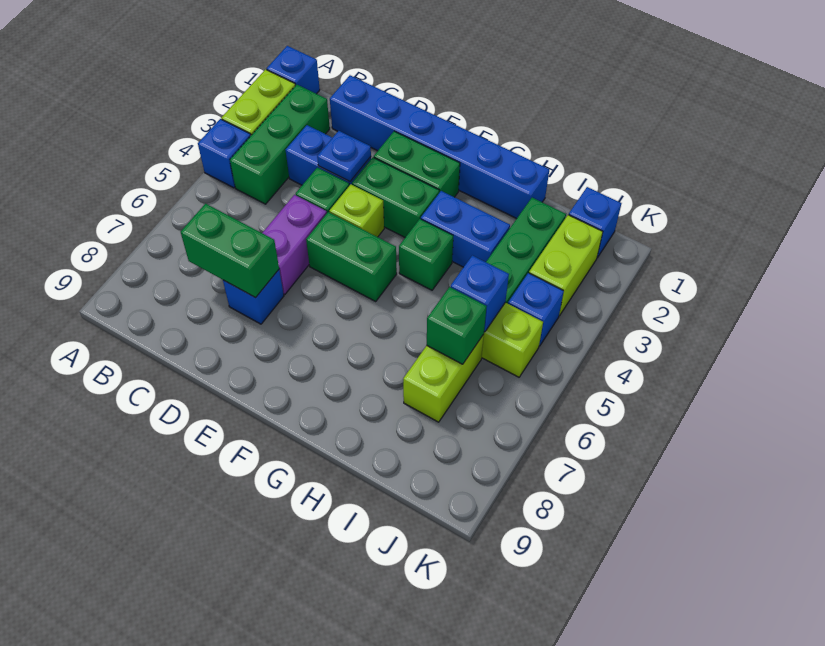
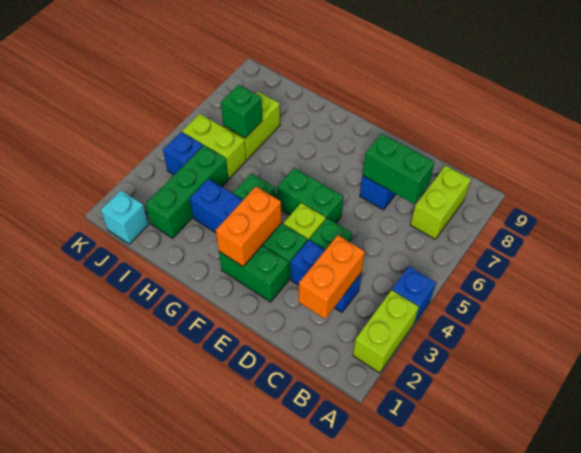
blue 1x1 brick [267,46,320,94] -> none
green 1x3 brick [230,85,330,204] -> none
blue 1x6 brick [330,75,549,219] -> none
none -> orange 1x2 brick [299,235,365,319]
blue 1x1 plate [317,131,371,182] -> none
purple 1x2 brick [263,195,327,295] -> none
none -> orange 1x2 brick [216,187,281,266]
blue 1x1 brick [451,255,509,332] -> none
blue 1x1 brick [569,187,621,258] -> cyan 1x1 brick [101,190,149,244]
lime 1x2 brick [529,215,603,316] -> lime 1x2 brick moved to [411,166,471,239]

